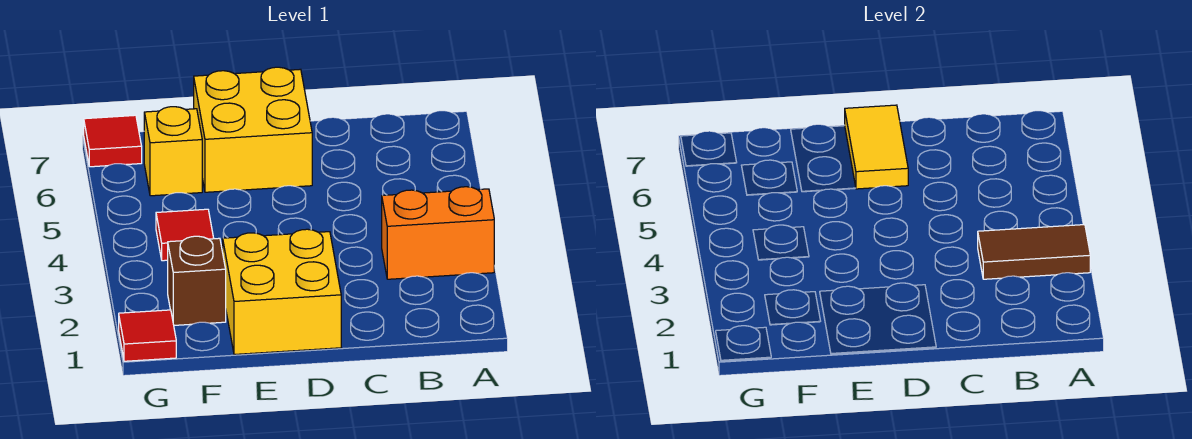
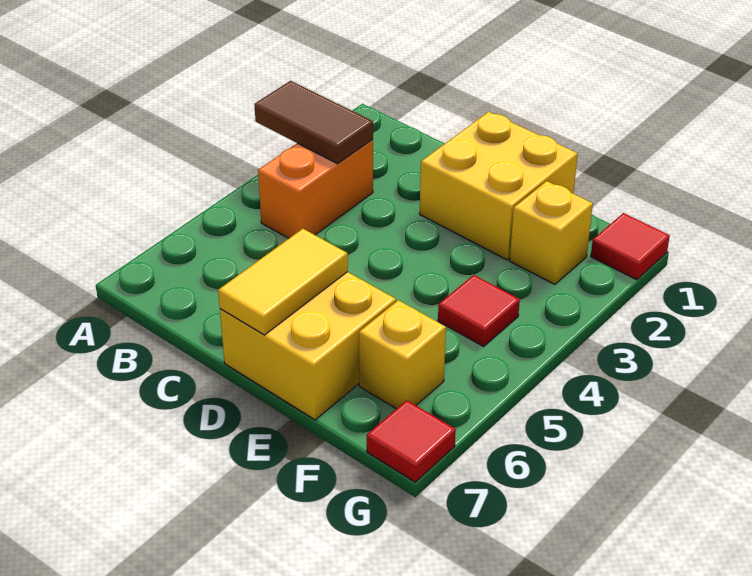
orange 1x2 brick [382,187,494,279] -> orange 1x2 brick turned to [258,140,373,238]
brown 1x1 brick [168,236,226,325] -> yellow 1x1 brick [510,181,593,284]

